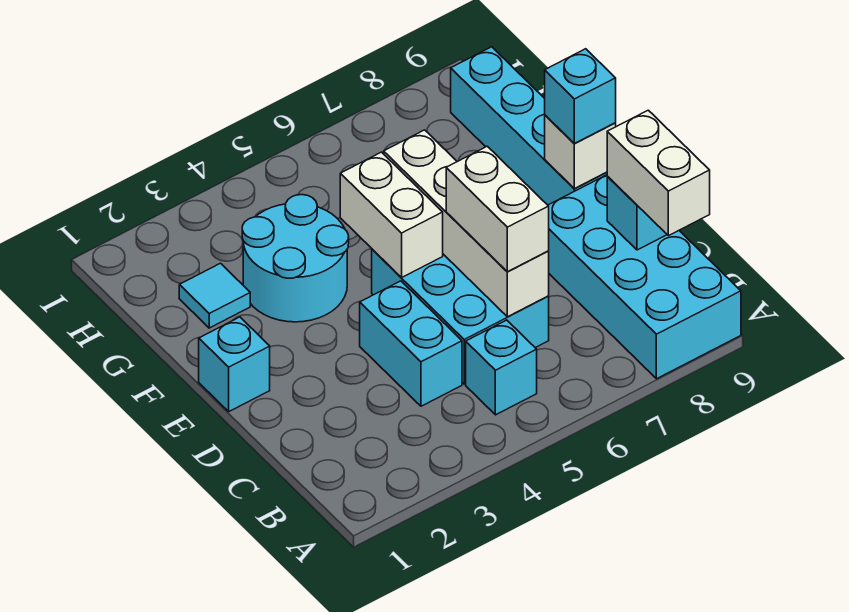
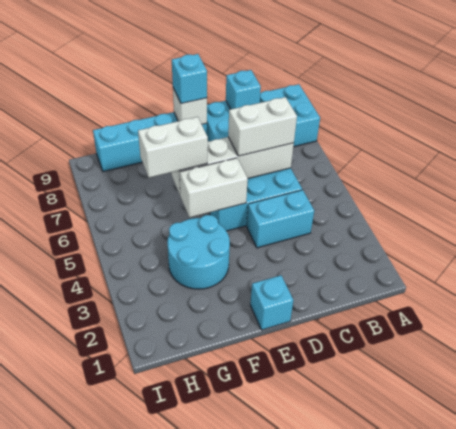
cyan 1x1 brick [466,320,537,415] -> none
white 1x2 brick [607,110,710,236] -> white 1x2 brick moved to [138,117,208,178]
cyan 1x1 tile [179,263,250,328] -> none

